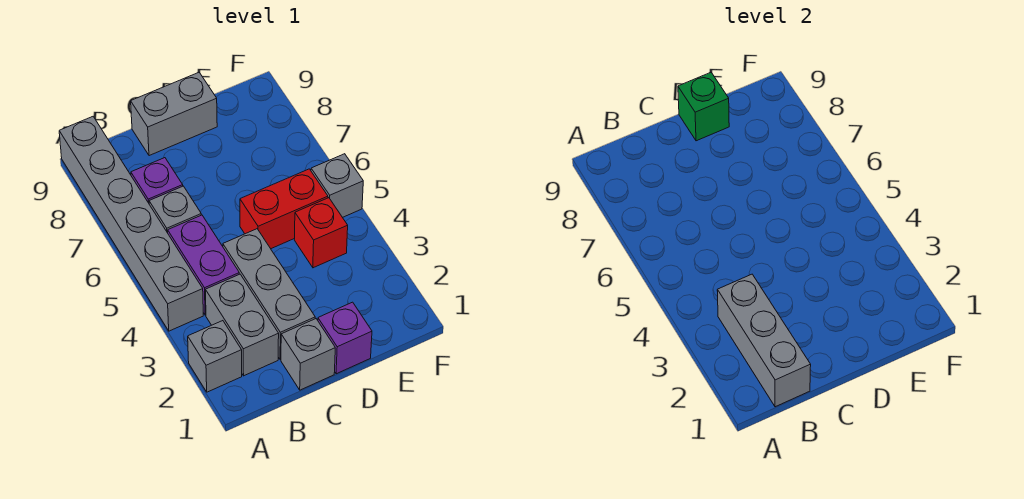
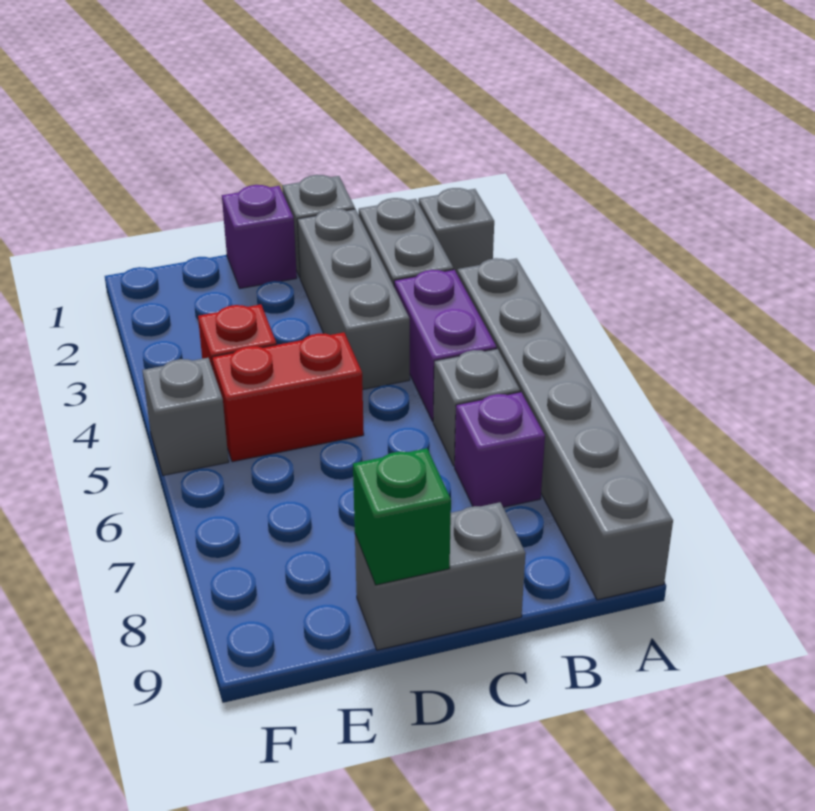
grey 1x3 brick [717,274,811,407] -> none

